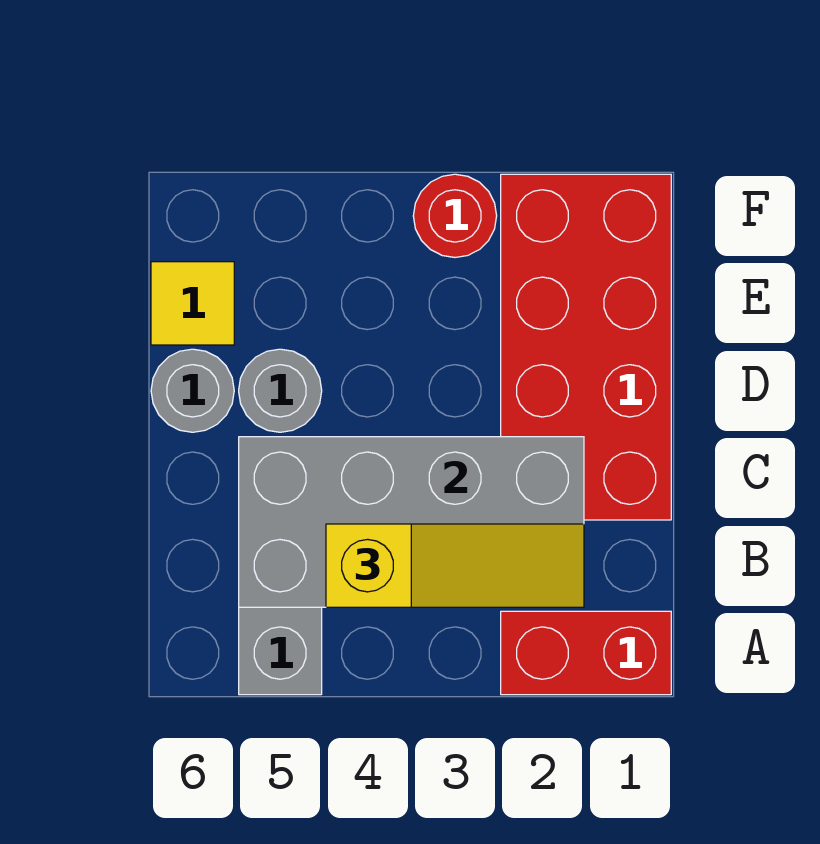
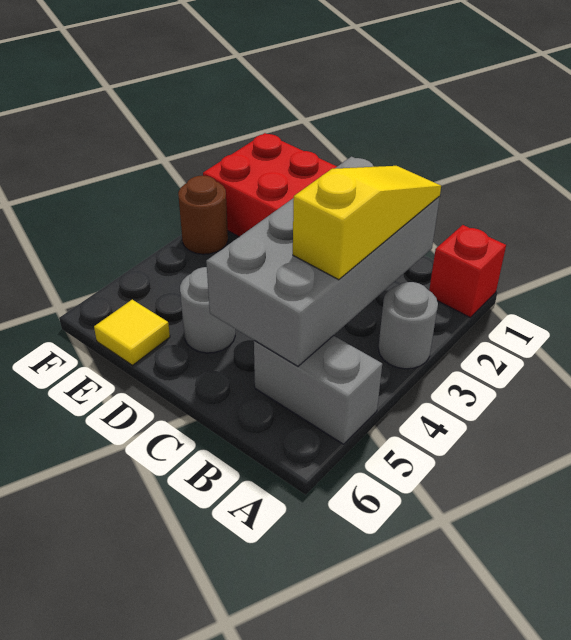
red 1x2 brick [501,611,671,695] -> red 1x1 brick [429,225,506,317]
grey 1x1 round brick [151,349,234,432] -> grey 1x1 round brick moved to [378,282,438,369]
red 1x1 round brick [413,174,497,257] -> brown 1x1 round brick [178,176,228,254]

